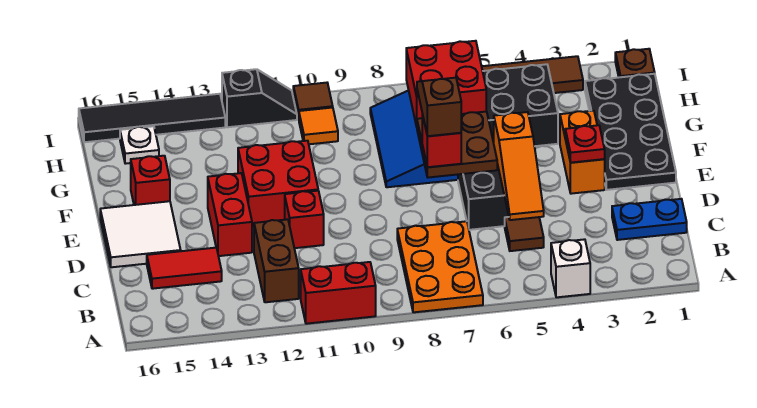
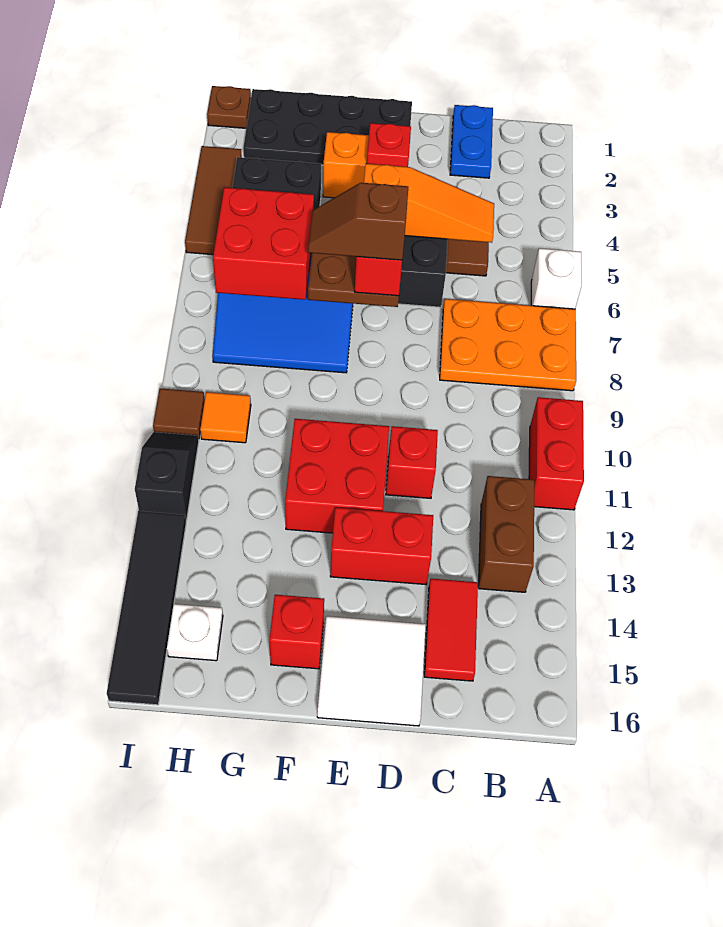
white 1x1 brick [551,239,590,297] -> white 1x1 brick moved to [531,248,582,309]
brown 1x2 brick [254,219,299,302] -> brown 1x2 brick turned to [478,476,535,592]

